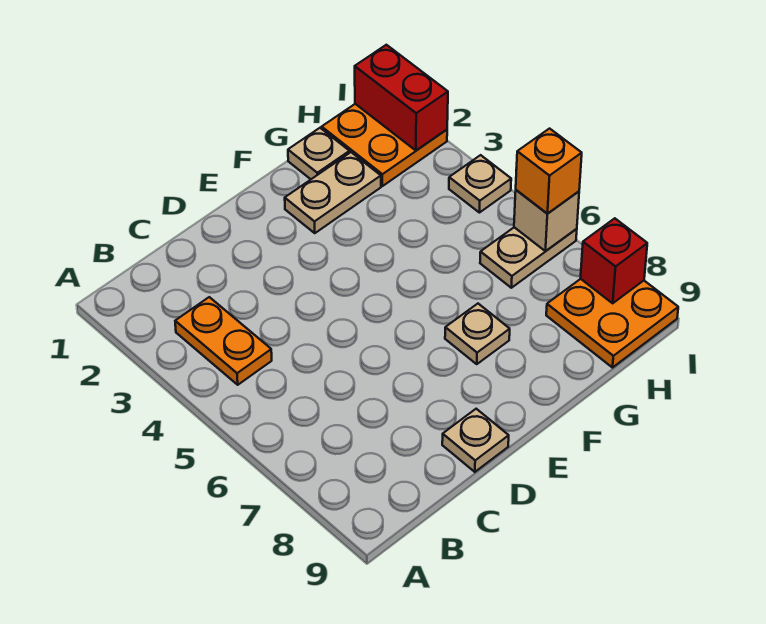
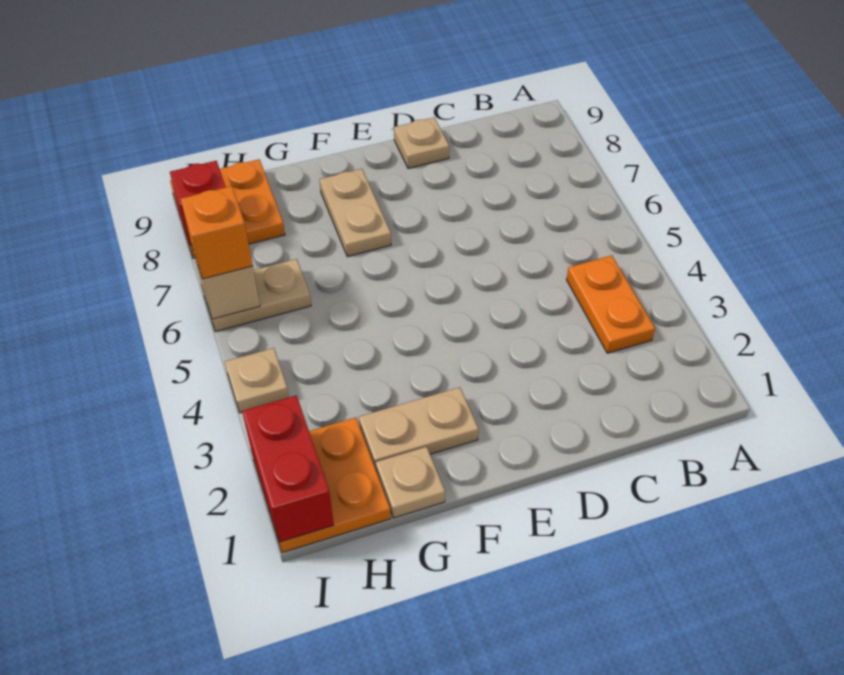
tan 1x1 plate [445,304,510,364] -> tan 1x2 plate [319,169,391,257]

